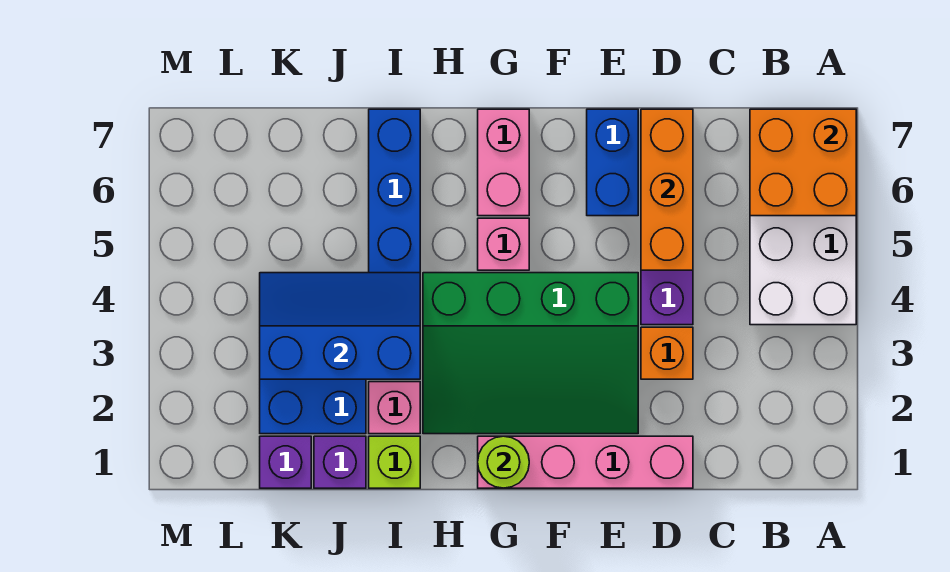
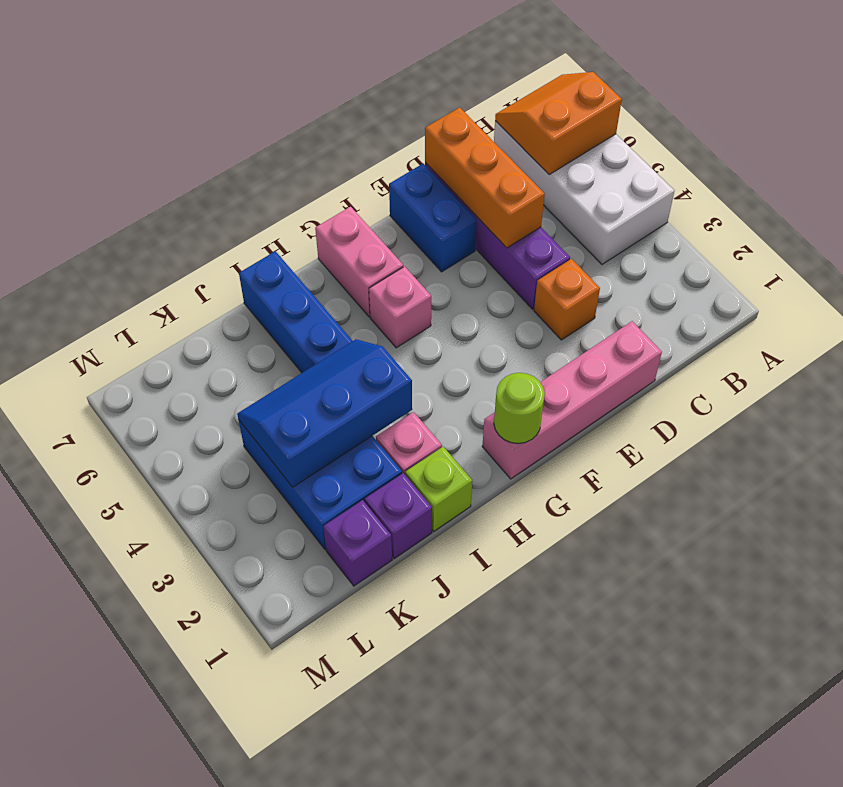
orange 2x2 brick [750,109,856,216] -> orange 2x2 slope [495,72,622,174]
green 3x4 slope [423,273,638,434] -> none

